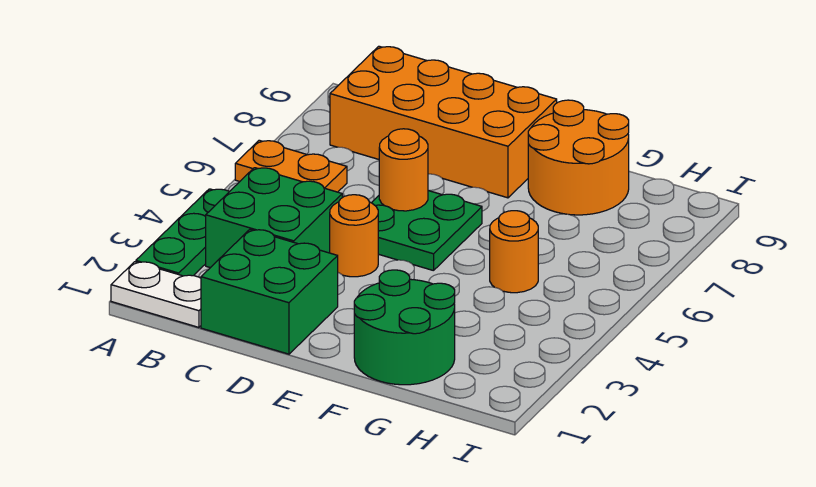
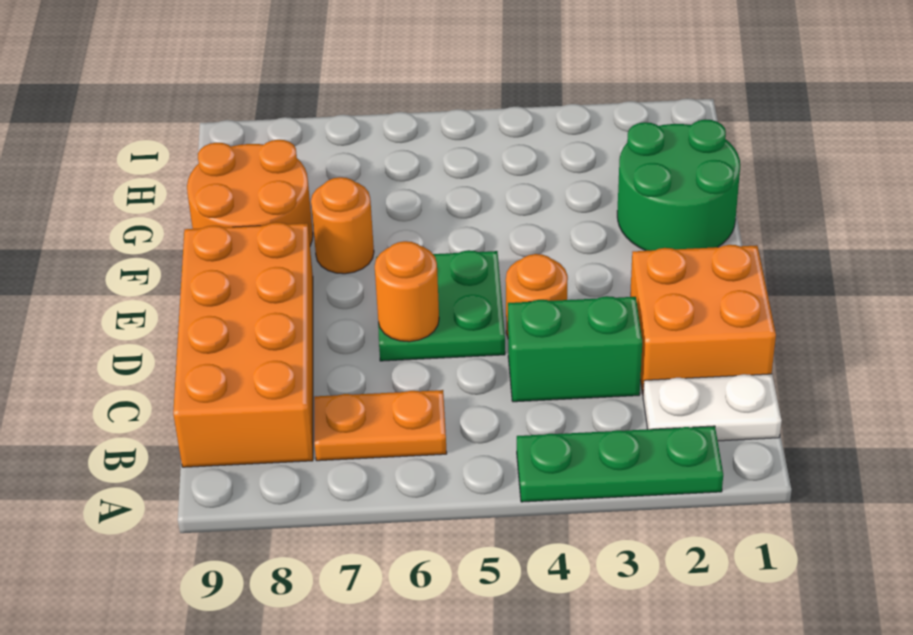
white 1x2 plate [111,262,201,327] -> white 1x2 plate turned to [643,374,782,441]
orange 1x2 plate [235,140,347,192] -> orange 1x2 plate turned to [314,390,447,461]
green 2x2 brick [206,168,342,268] -> green 1x2 brick [508,296,642,402]
green 2x2 brick [201,230,338,354] -> orange 2x2 brick [630,245,776,394]
orange 1x1 round brick [490,211,538,293] -> orange 1x1 round brick moved to [311,177,374,274]

